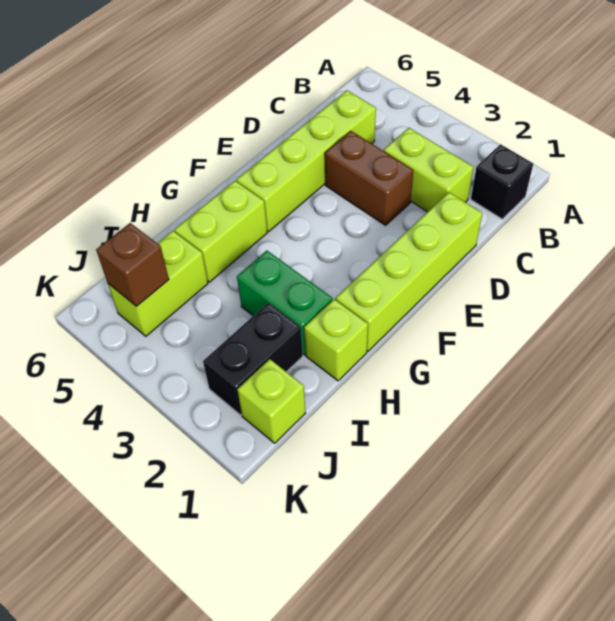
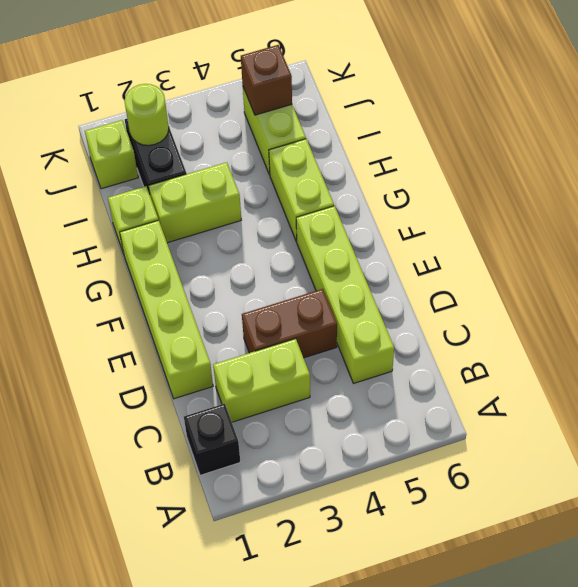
green 1x2 brick [237,251,332,355] -> lime 1x2 brick [149,162,241,243]
none -> lime 1x1 round brick [124,84,169,145]

